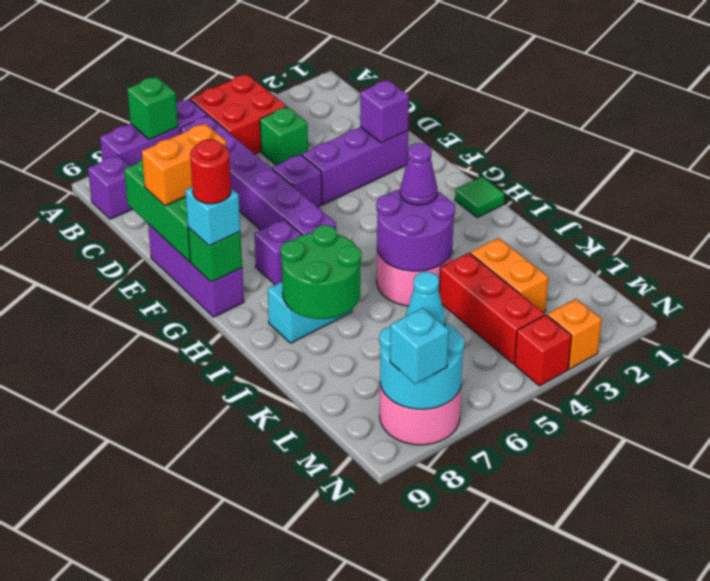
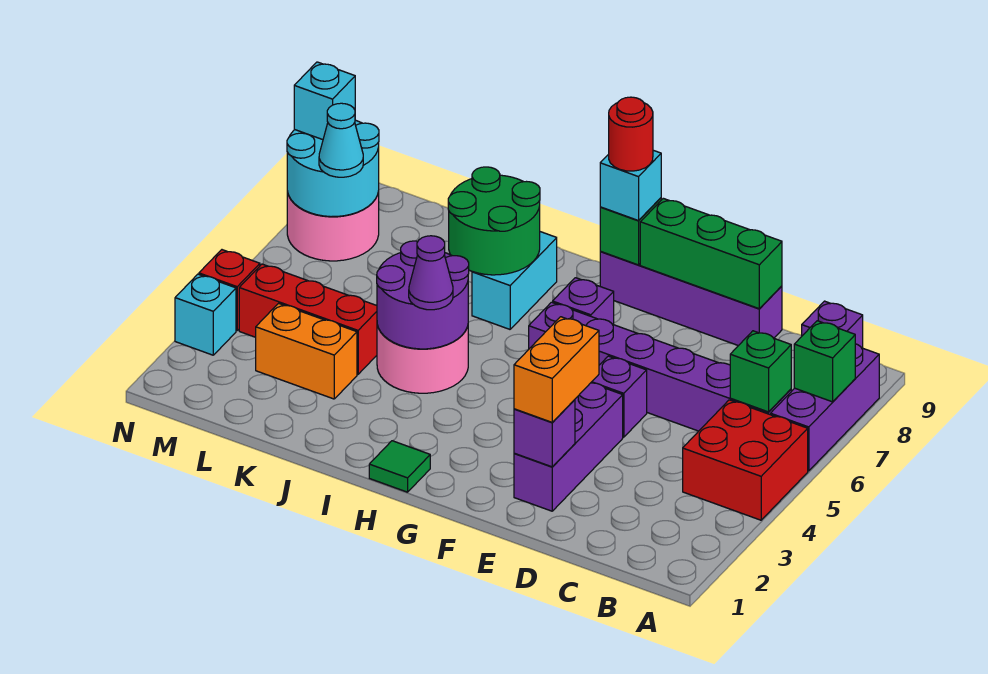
green 1x1 brick [260,107,308,165] -> green 1x1 brick moved to [730,331,791,412]
orange 1x2 brick [142,123,226,206] -> orange 1x2 brick moved to [514,317,599,422]
purple 1x3 brick [148,224,244,317] -> purple 1x4 brick [600,251,782,346]
orange 1x1 brick [547,299,602,369] -> cyan 1x1 brick [175,274,236,355]

